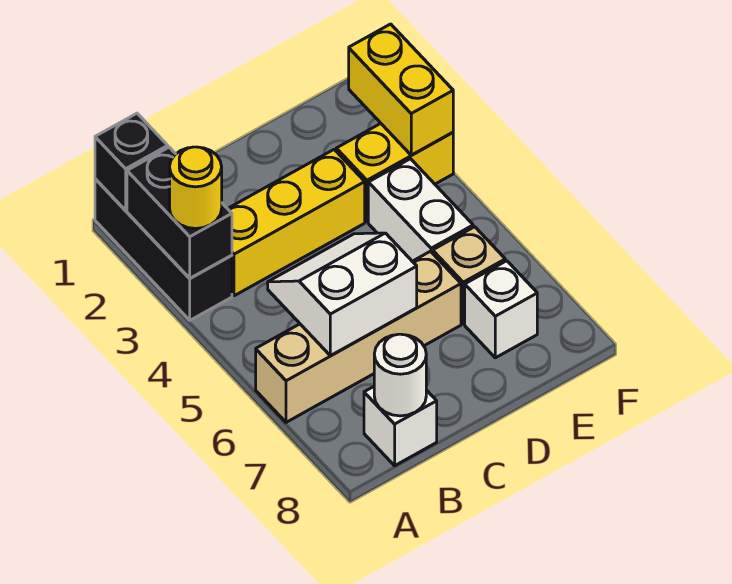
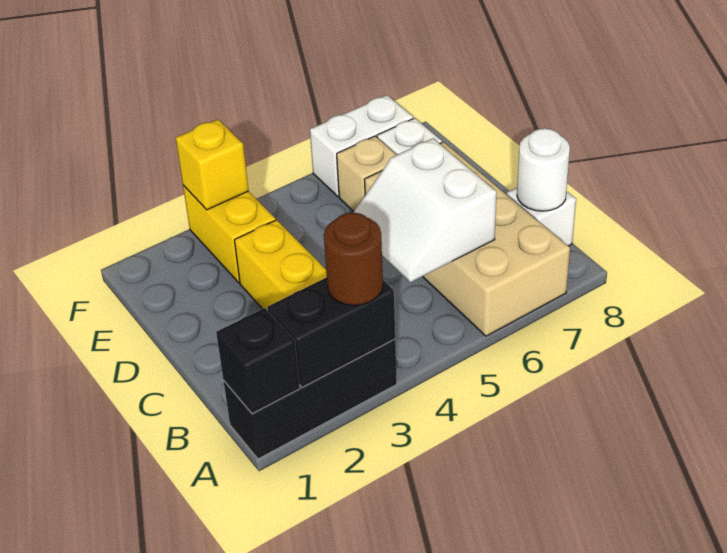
yellow 1x1 round brick [170,147,222,229] -> brown 1x1 round brick [324,213,383,305]
tan 1x4 brick [256,251,461,422] -> tan 2x4 brick [364,142,570,336]
white 1x2 brick [368,159,473,261] -> white 1x2 brick moved to [310,95,413,197]
yellow 1x2 brick [349,24,453,155] -> yellow 1x1 brick [176,120,249,210]

